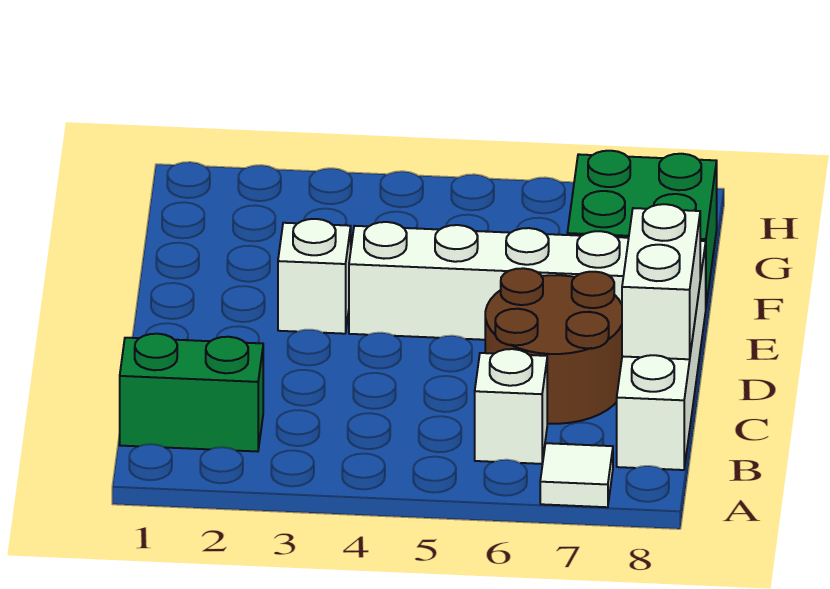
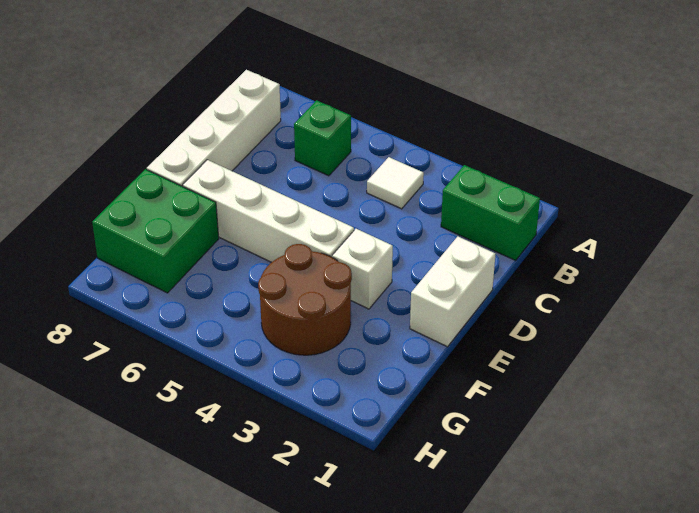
white 1x1 tile [540,443,613,507] -> white 1x1 tile moved to [367,157,424,209]
white 1x1 brick [475,349,547,464] -> green 1x1 brick [294,100,351,176]
brown 2x2 round brick [485,268,622,424] -> brown 2x2 round brick moved to [258,244,352,355]
white 1x2 brick [622,204,700,359] -> white 1x2 brick moved to [410,236,495,347]

